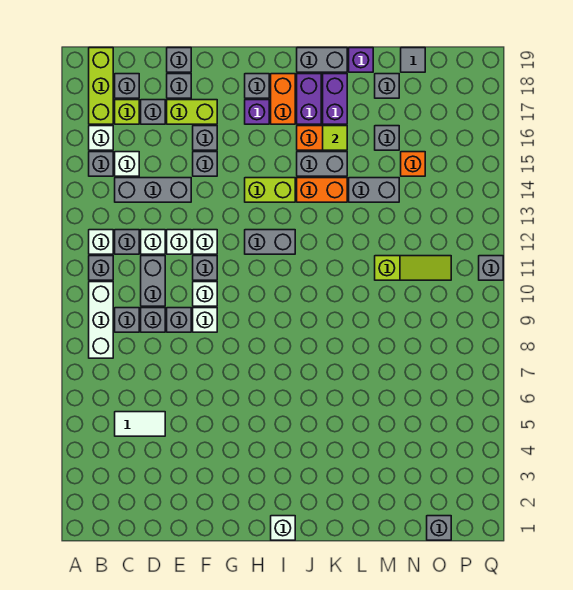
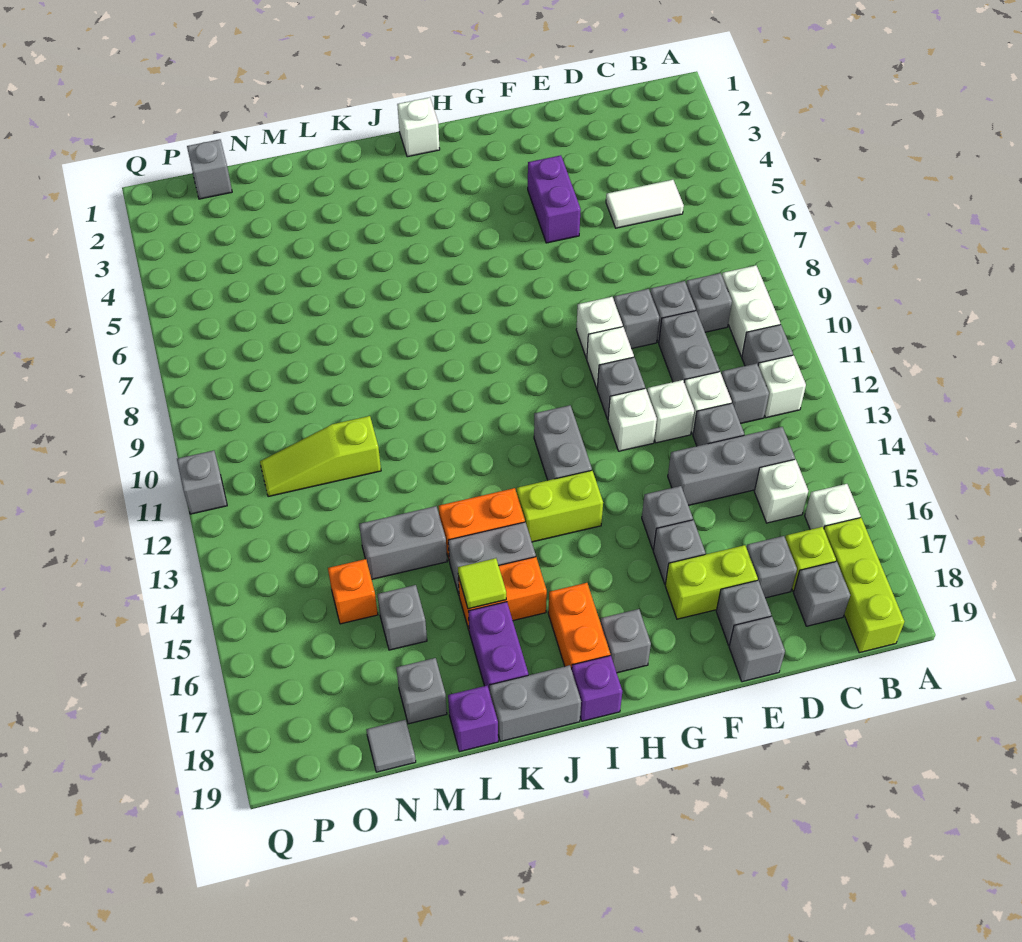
white 1x3 brick [89,282,113,358] -> white 1x2 brick [722,266,780,357]
grey 1x1 brick [89,152,113,176] -> grey 1x1 brick moved to [693,403,744,446]
grey 1x2 brick [245,230,295,254] -> grey 1x2 brick turned to [534,405,592,480]
purple 1x1 brick [245,100,269,124] -> purple 1x1 brick moved to [572,655,622,721]
purple 1x2 brick [297,74,321,124] -> purple 1x2 brick moved to [528,155,581,243]

